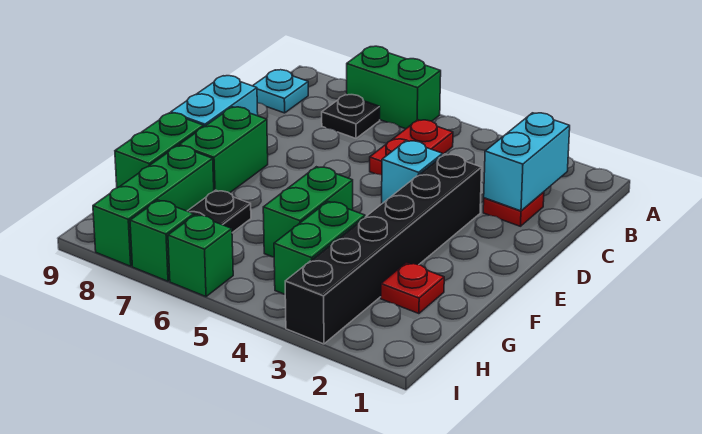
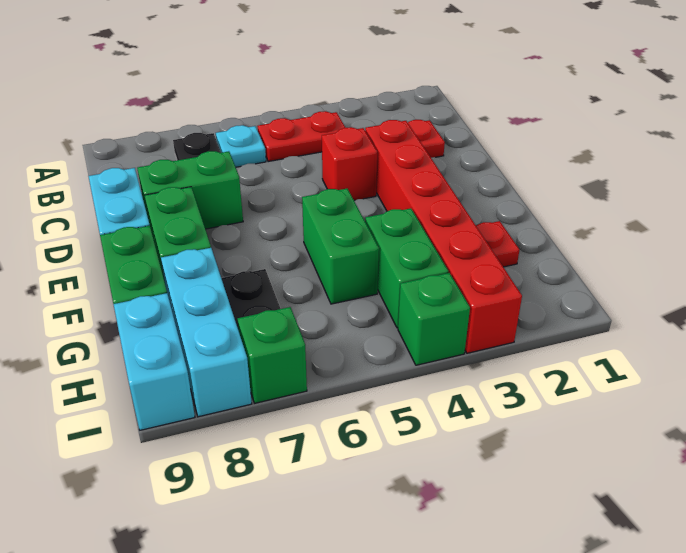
green 1x2 brick [347,46,441,129] -> green 1x2 brick moved to [137,151,243,229]
cyan 1x2 brick [484,113,570,211] -> cyan 1x2 brick moved to [113,293,195,430]
red 1x2 plate [370,120,453,175] -> red 1x2 plate turned to [257,111,345,162]
cyan 1x1 plate [253,70,308,113] -> cyan 1x1 plate moved to [216,125,266,167]
black 1x6 brick [285,154,482,344] -> red 1x6 brick [365,120,522,353]
cyan 1x1 brick [382,141,443,204] -> red 1x1 brick [322,127,377,201]
green 1x3 brick [93,146,214,266] -> cyan 1x3 brick [161,248,252,417]
green 1x1 brick [168,215,233,297] -> green 1x1 brick moved to [398,273,470,365]

